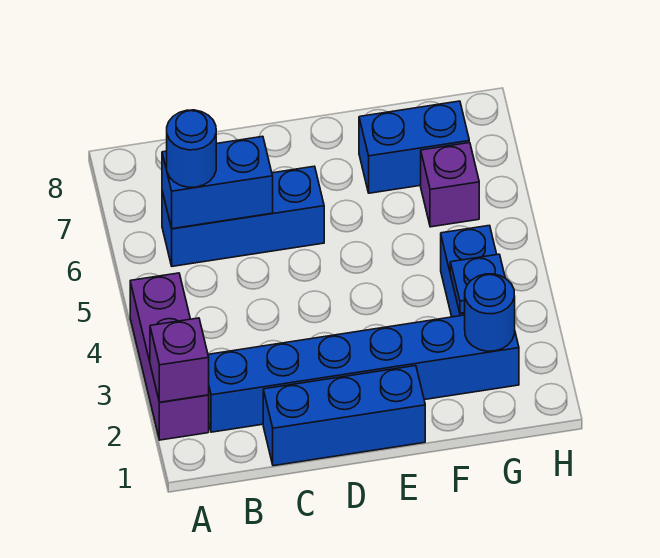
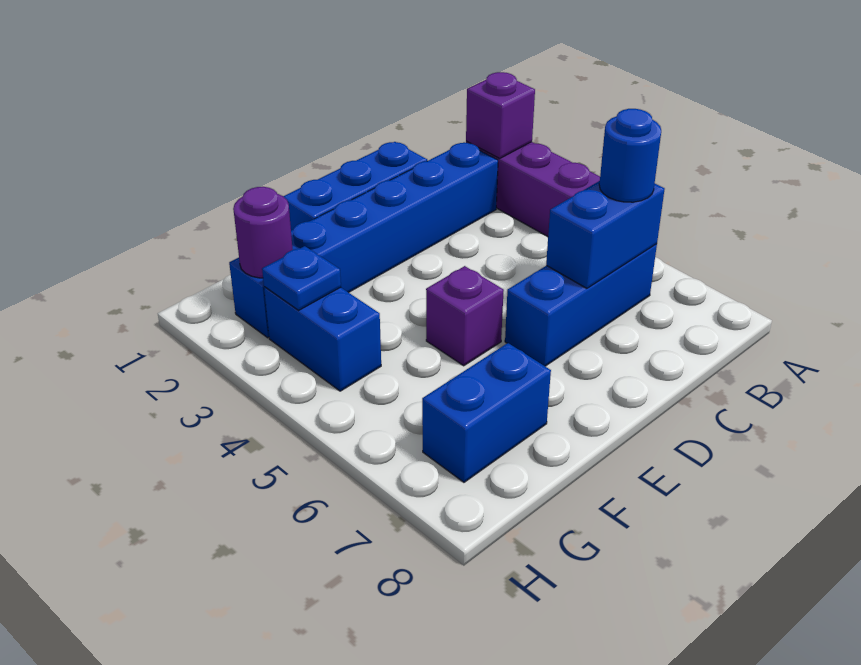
blue 1x1 round brick [465,274,515,351] -> purple 1x1 round brick [233,187,293,278]
purple 1x1 brick [421,143,479,227] -> purple 1x1 brick moved to [426,266,504,366]

